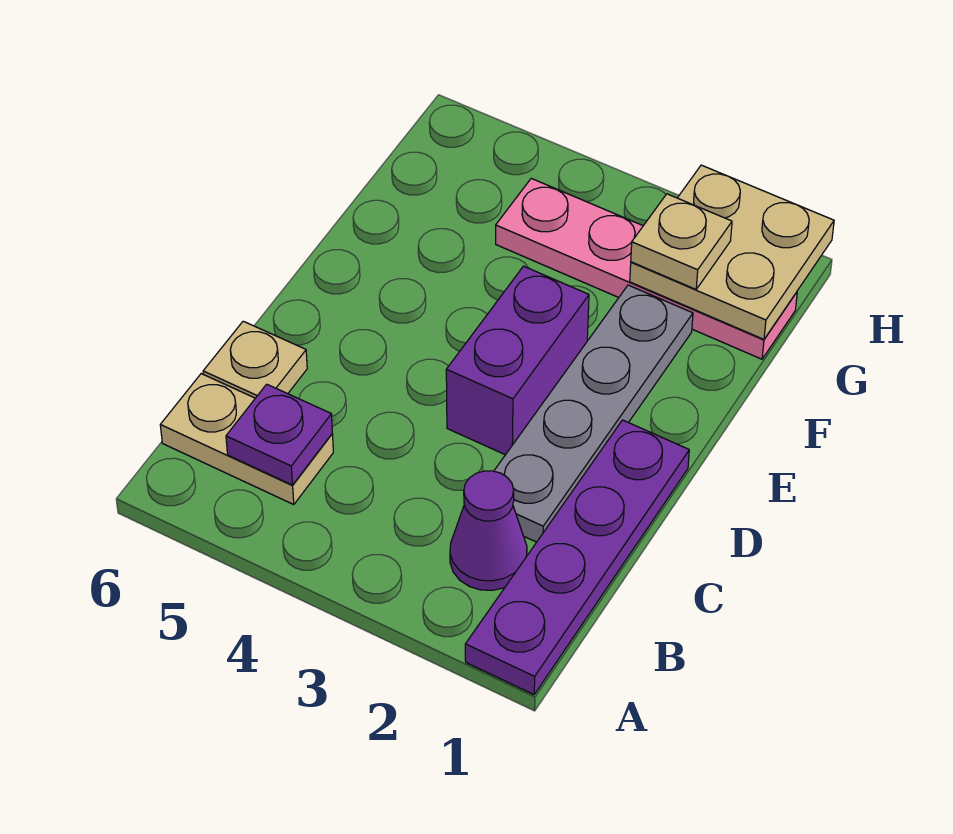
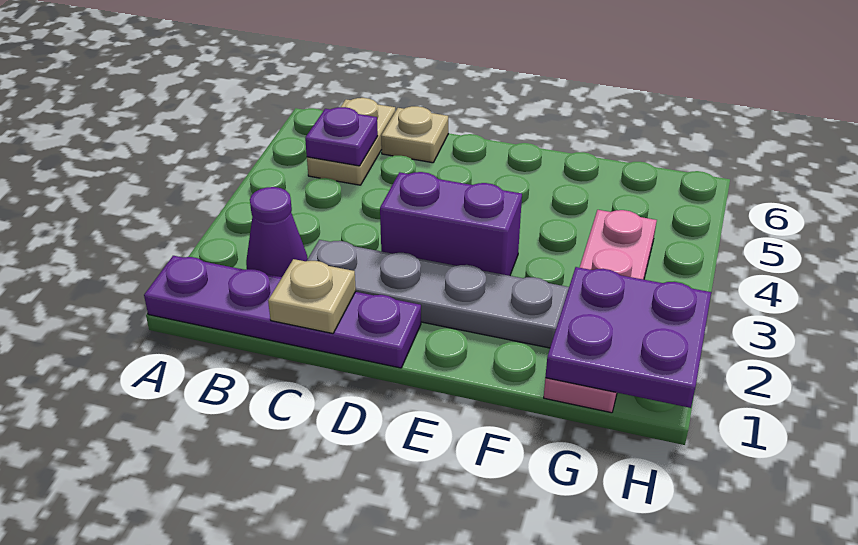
tan 2x2 plate [630,165,834,339] -> purple 2x2 plate [545,267,711,408]
tan 1x1 plate [631,194,732,289] -> tan 1x1 plate moved to [268,259,356,333]

